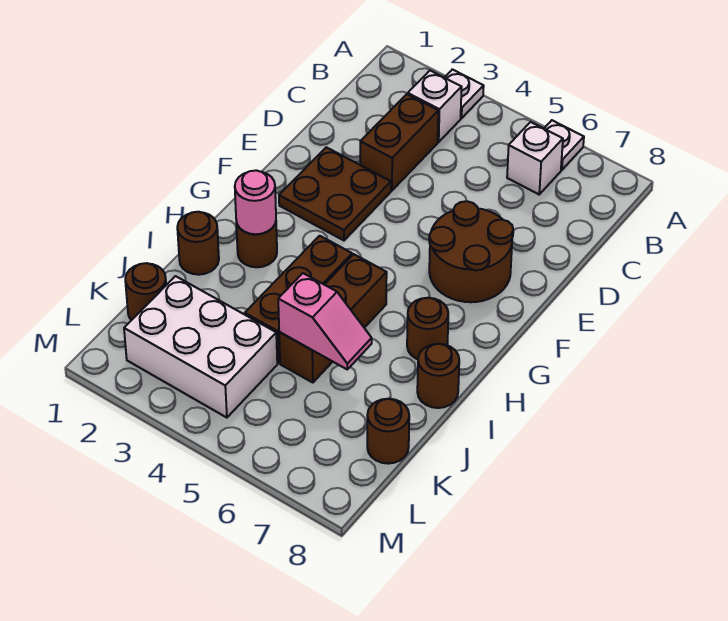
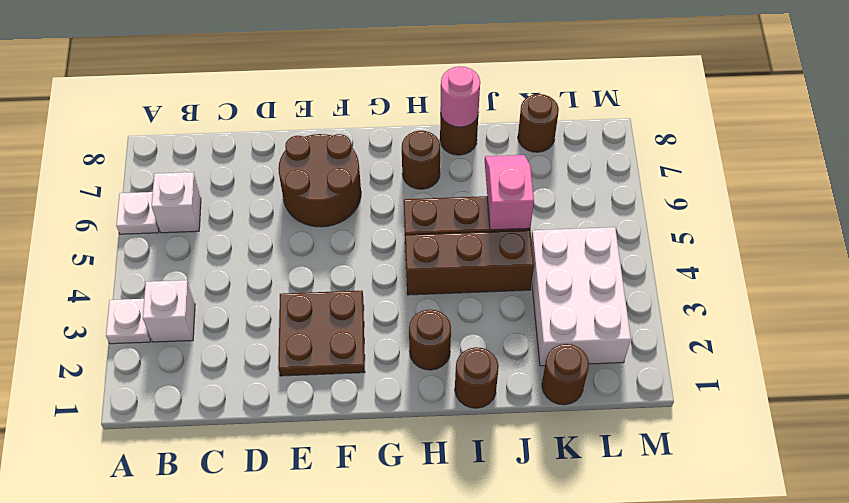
brown 1x2 brick [360,94,438,191] -> none
pink 1x1 round brick [235,170,276,234] -> pink 1x1 round brick moved to [440,66,480,127]

